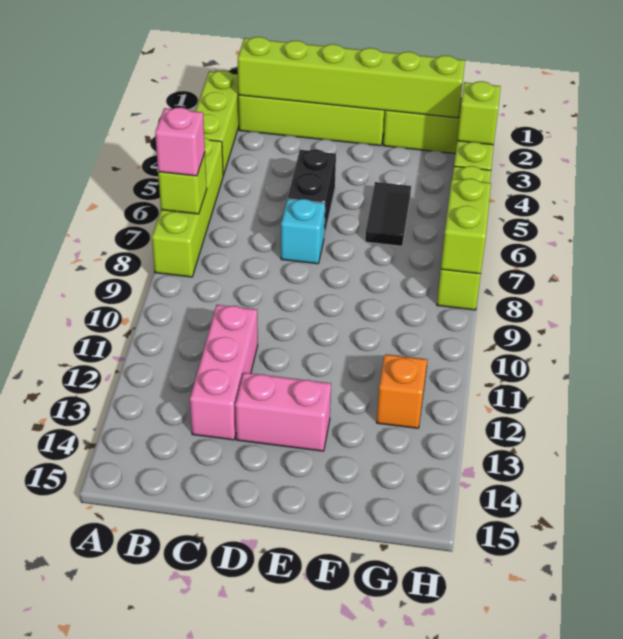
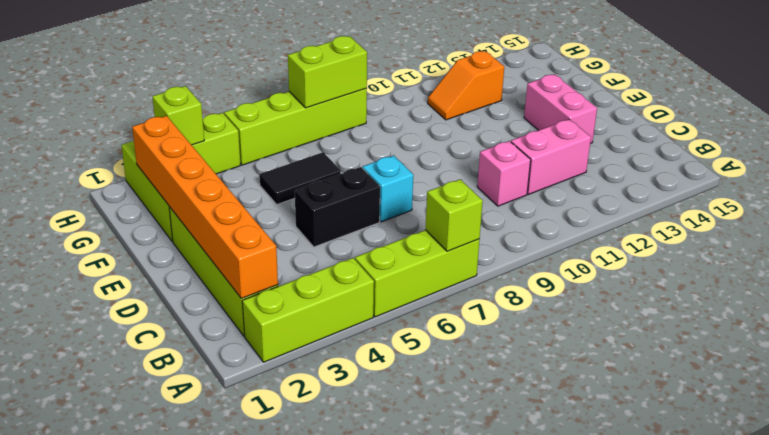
lime 1x4 brick [152,138,223,277] -> lime 1x3 brick [355,230,480,317]
pink 1x1 brick [155,107,205,176] -> pink 1x1 brick moved to [477,141,531,206]
lime 1x6 brick [237,37,465,118] -> orange 1x6 brick [132,116,278,298]
pink 1x3 brick [190,305,258,440] -> pink 1x2 brick [511,119,591,194]

